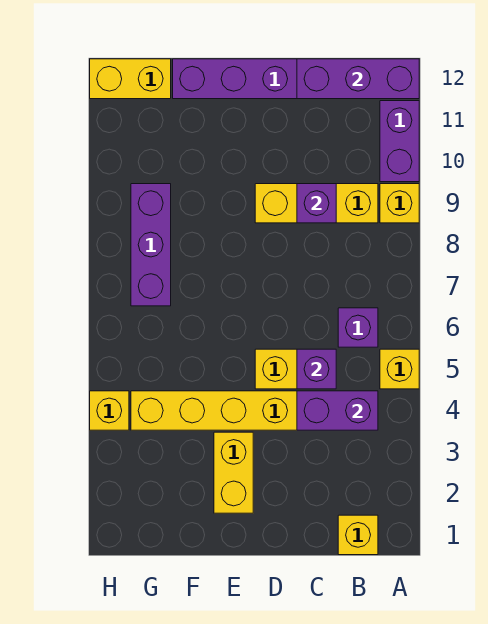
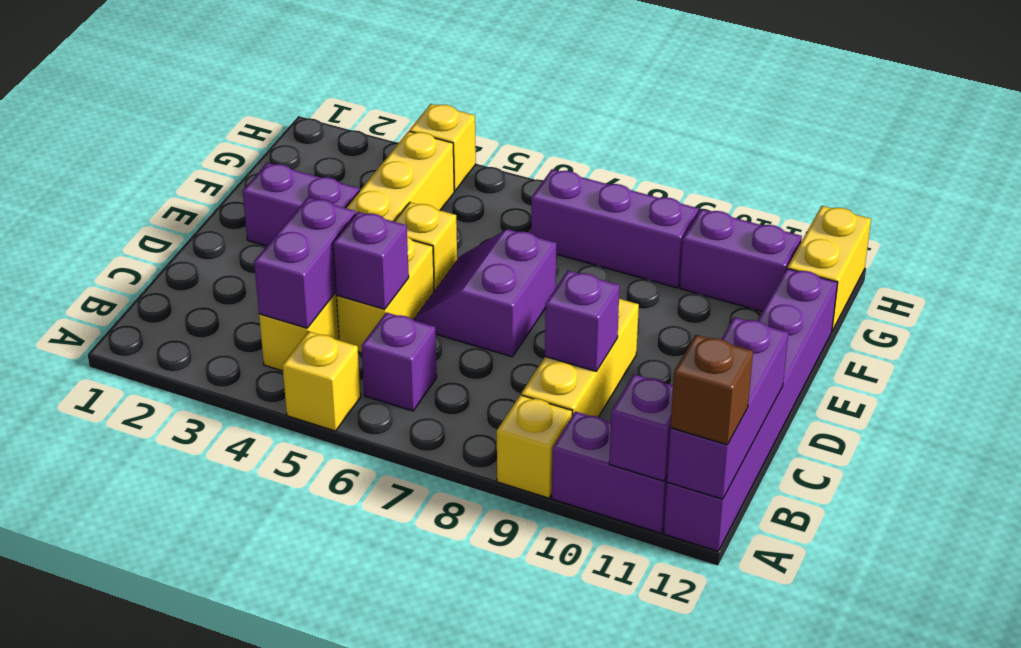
none -> purple 1x1 brick [609,374,673,481]
none -> brown 1x1 brick [670,335,753,445]
yellow 1x1 brick [338,515,378,555] -> yellow 1x1 brick moved to [395,202,457,290]
none -> purple 2x2 slope [414,229,556,357]
yellow 1x2 brick [214,432,253,513] -> purple 1x2 brick [243,163,359,246]
none -> purple 1x2 brick [680,209,802,312]

